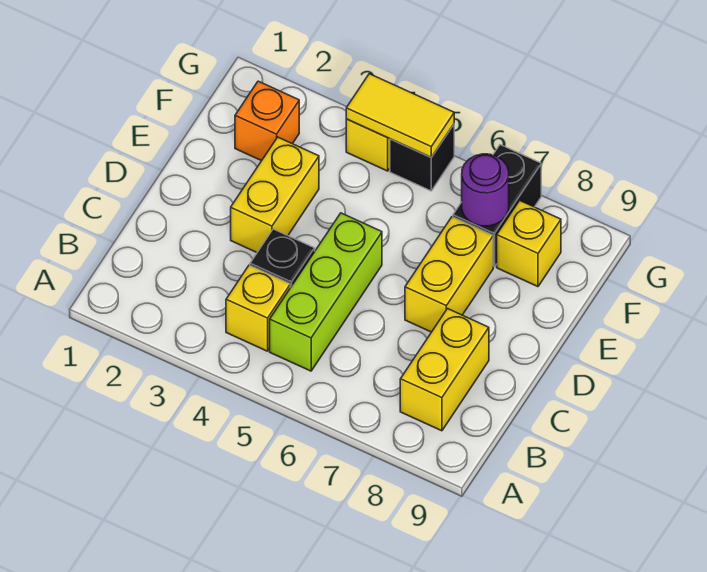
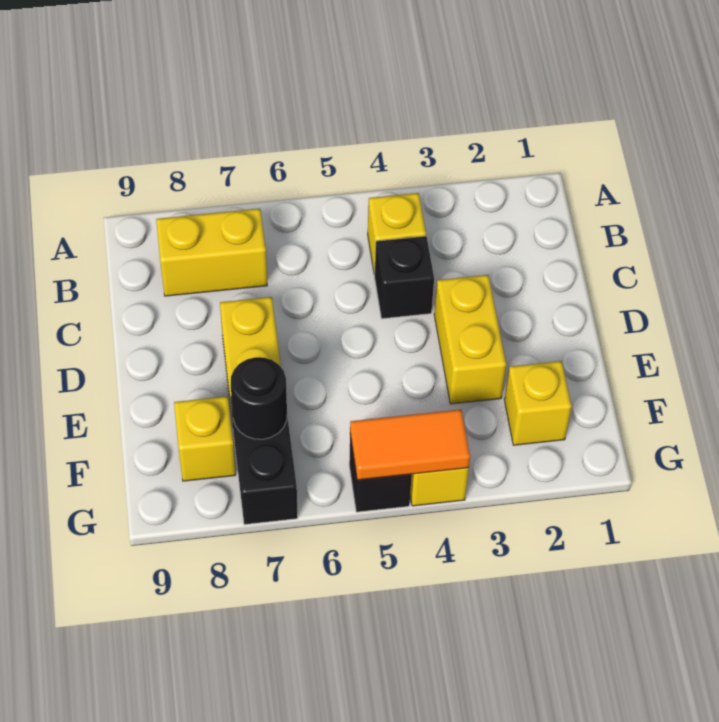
lime 1x3 brick [270,213,382,371] -> none
yellow 1x2 brick [400,309,489,431] -> yellow 1x2 brick turned to [156,209,267,296]
orange 1x1 brick [235,81,299,161] -> yellow 1x1 brick [505,361,572,445]
purple 1x1 round brick [462,154,509,226] -> black 1x1 round brick [231,357,287,439]
yellow 1x2 tile [346,74,454,157] -> orange 1x2 tile [350,409,470,480]

